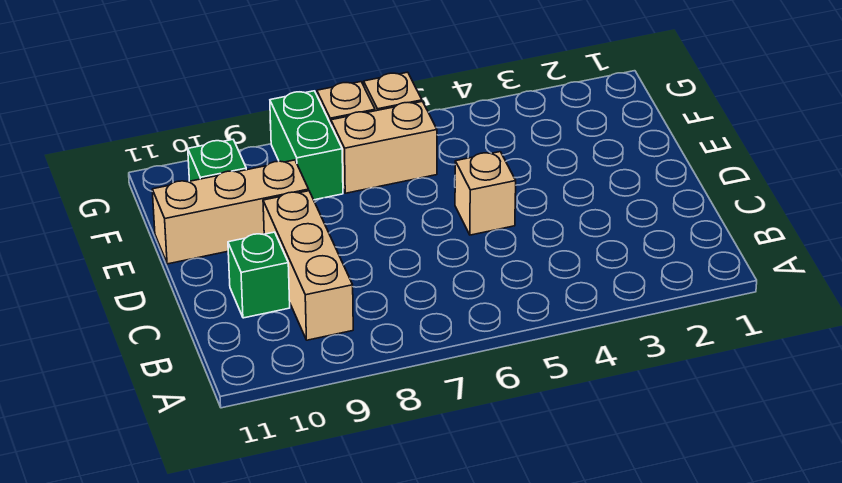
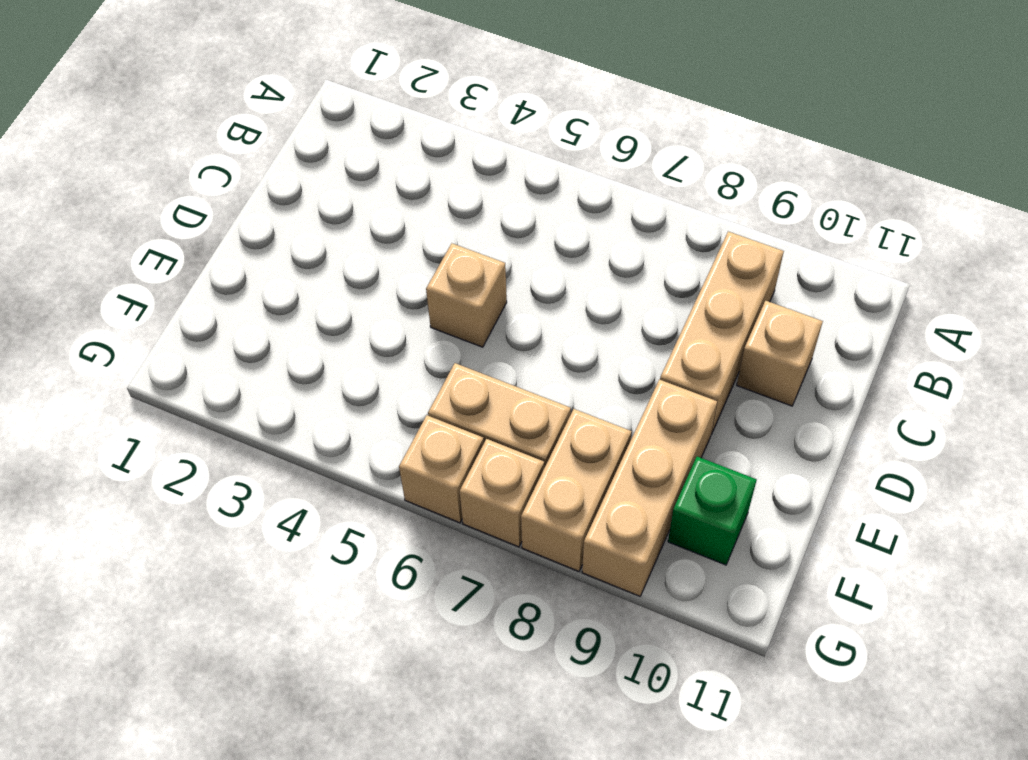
green 1x1 brick [228,232,290,318] -> tan 1x1 brick [737,301,823,406]
tan 1x3 brick [152,160,309,264] -> tan 1x3 brick turned to [582,379,717,596]
green 1x2 brick [270,91,343,200] -> tan 1x2 brick [521,409,632,571]

